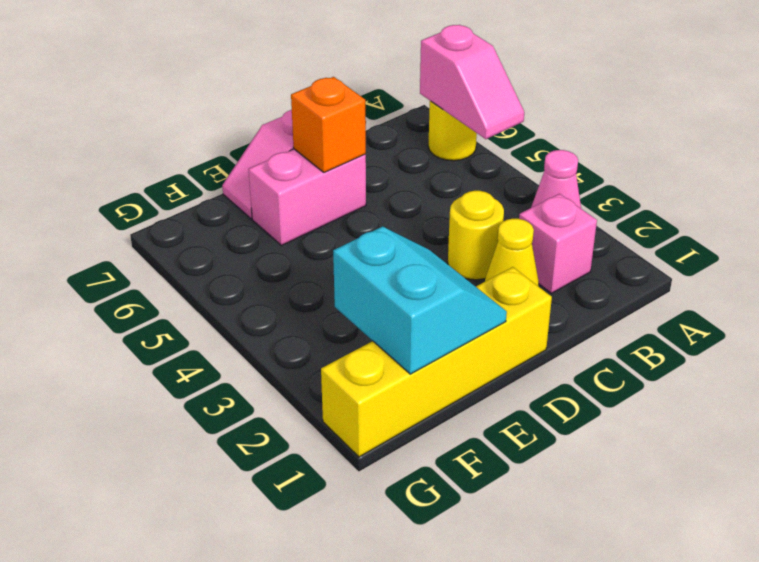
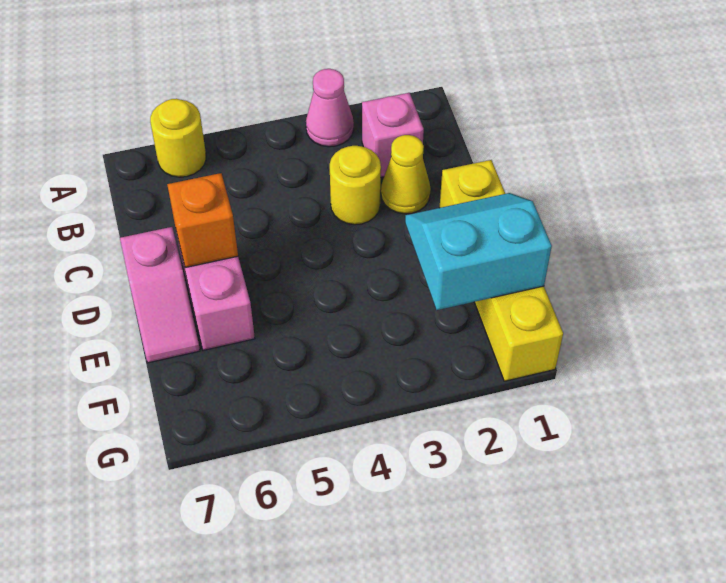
pink 1x2 slope [420,25,524,139] -> none

